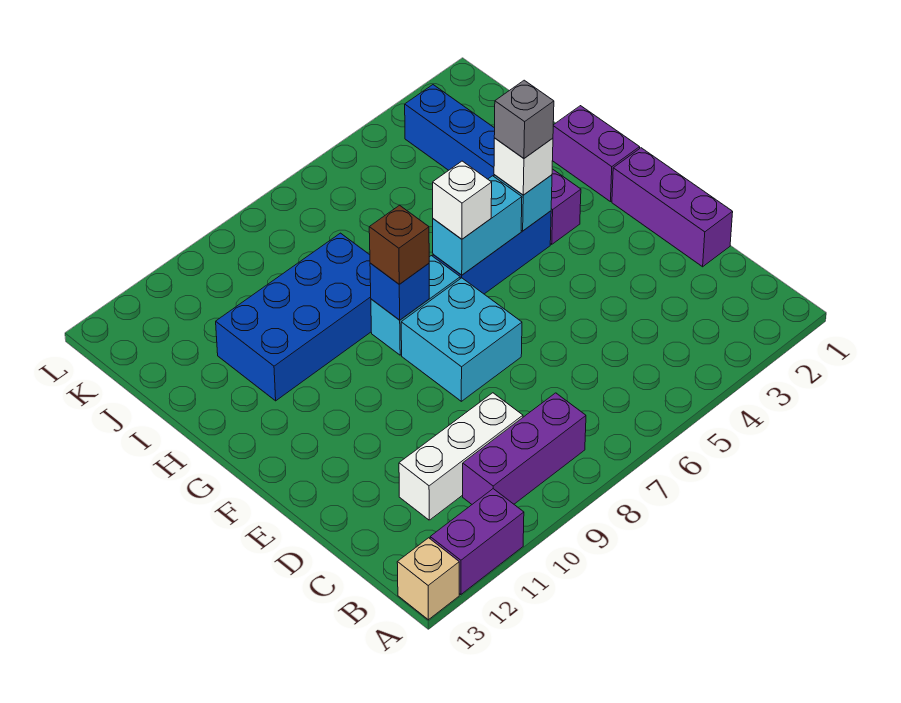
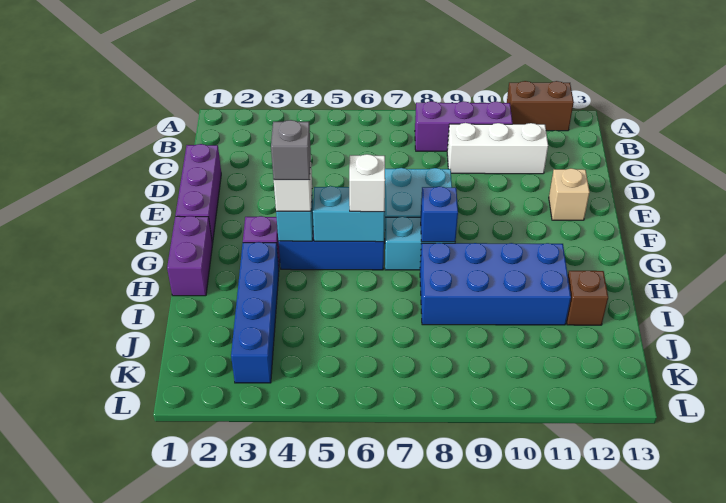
purple 1x2 brick [430,489,524,595] -> brown 1x2 brick [507,81,574,131]
tan 1x1 brick [397,538,459,620] -> tan 1x1 brick moved to [549,168,590,220]
brown 1x1 brick [369,205,429,284] -> brown 1x1 brick moved to [566,271,608,325]

